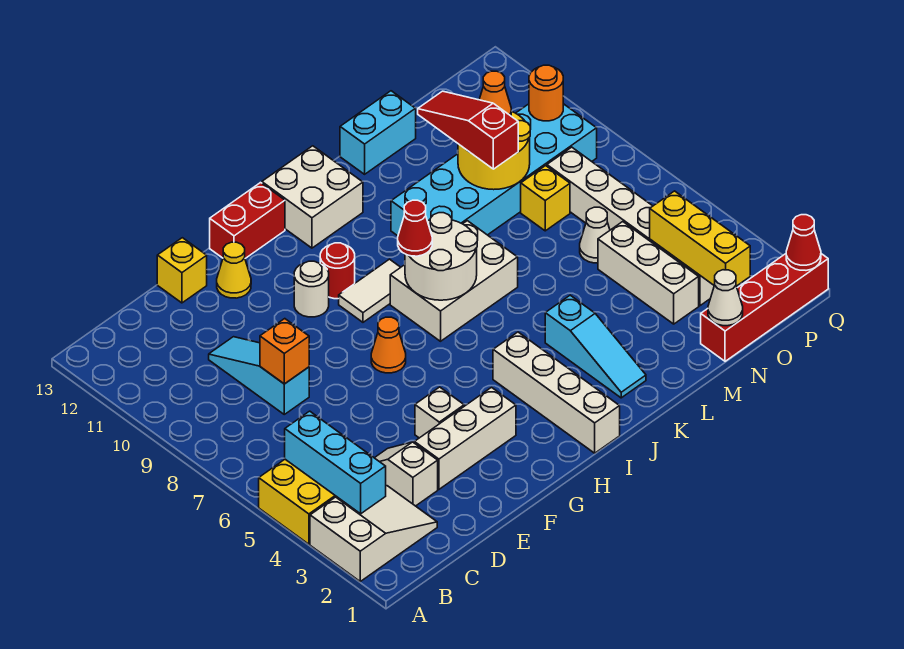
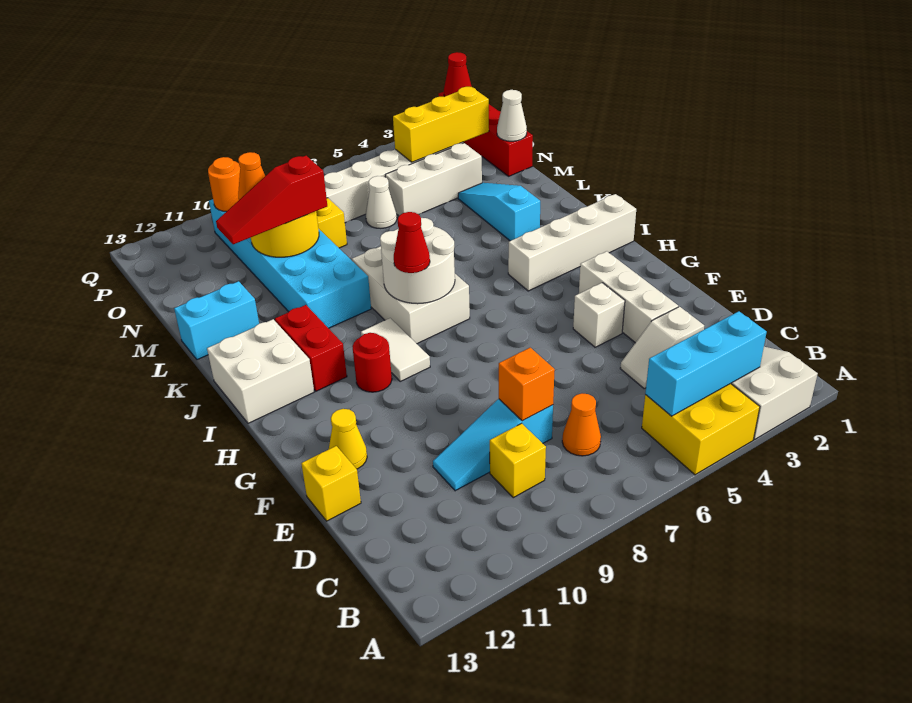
none -> yellow 1x1 brick [490,423,546,498]
orange 1x1 cone [371,317,406,373] -> orange 1x1 cone moved to [562,393,601,456]
white 1x1 round brick [294,261,329,317] -> none
red 1x2 brick [210,183,285,258] -> red 1x2 brick moved to [275,305,347,391]
cyan 1x3 slope [545,295,646,398] -> cyan 1x3 slope turned to [458,183,540,241]
cyan 1x2 brick [340,91,416,174] -> cyan 1x2 brick turned to [174,281,259,360]

